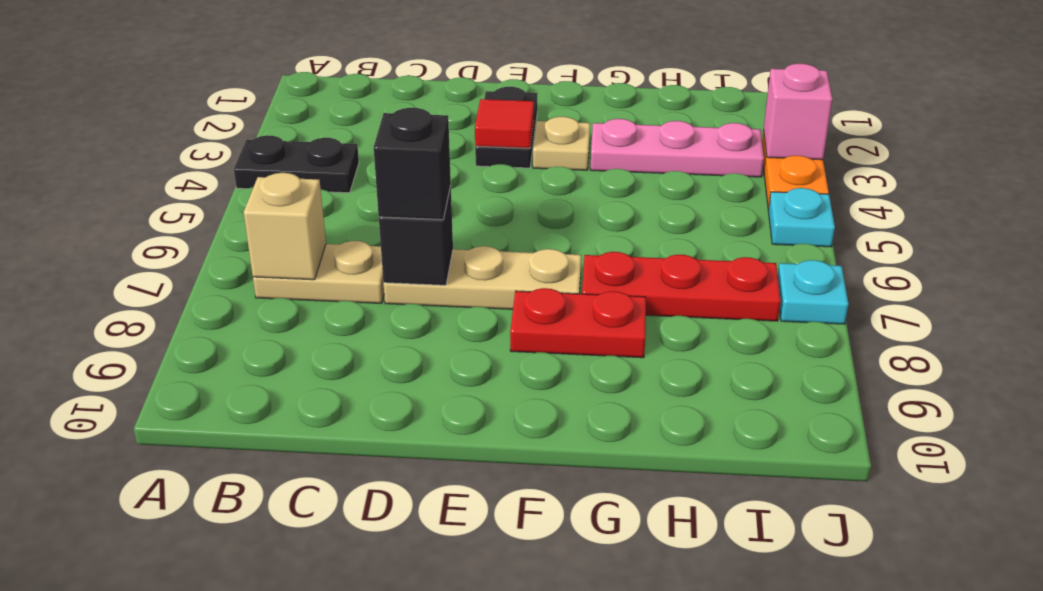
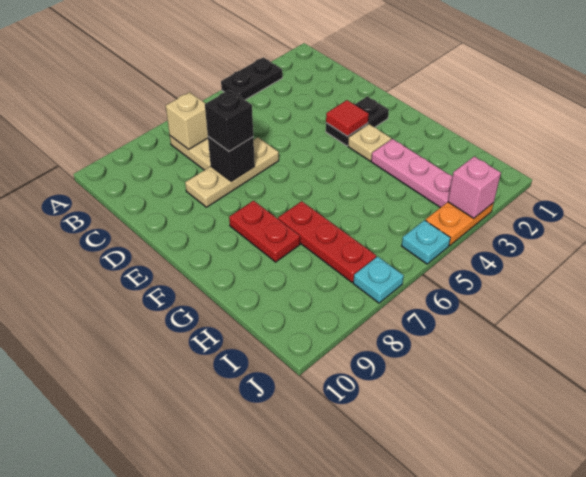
black 1x2 plate [234,135,359,193] -> black 1x2 plate turned to [221,57,282,100]
tan 1x3 plate [384,246,581,309] -> tan 1x3 plate turned to [185,137,279,207]

